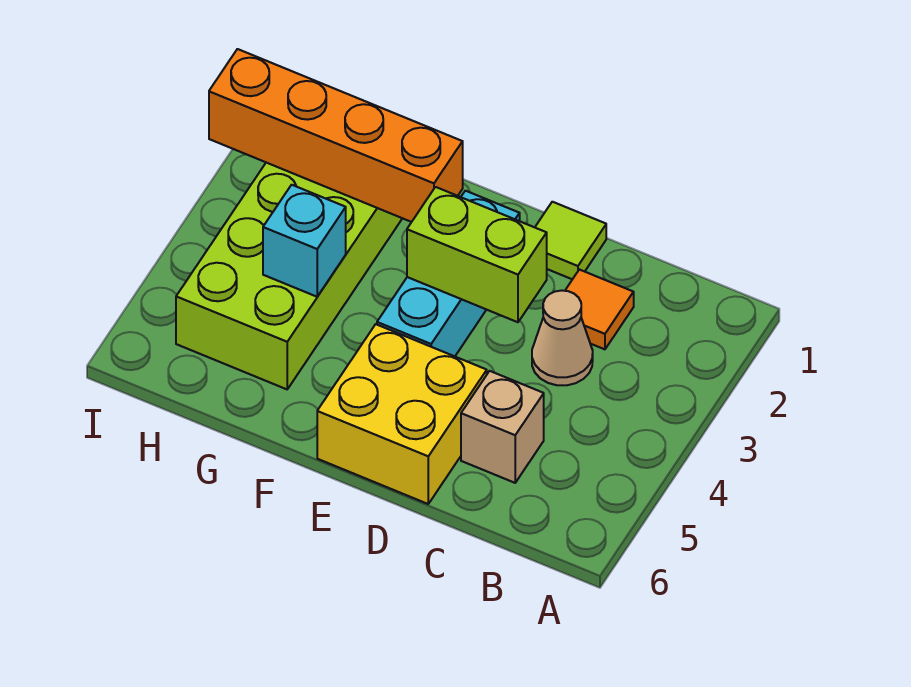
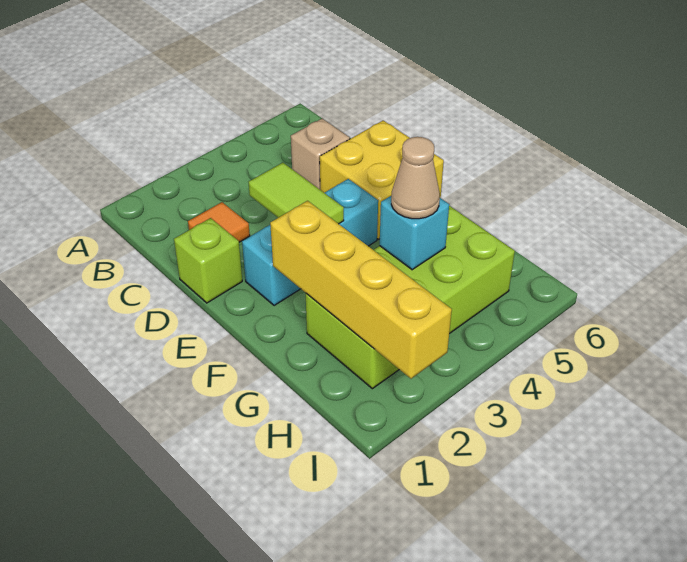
tan 1x1 cone [532,290,593,385] -> tan 1x1 cone moved to [391,137,440,219]
lime 1x1 tile [535,202,606,279] -> lime 1x1 brick [174,218,242,303]
lime 1x2 brick [407,187,547,322] -> lime 1x2 tile [249,163,344,224]
orange 1x4 brick [209,49,463,222] -> yellow 1x4 brick [270,201,452,379]

